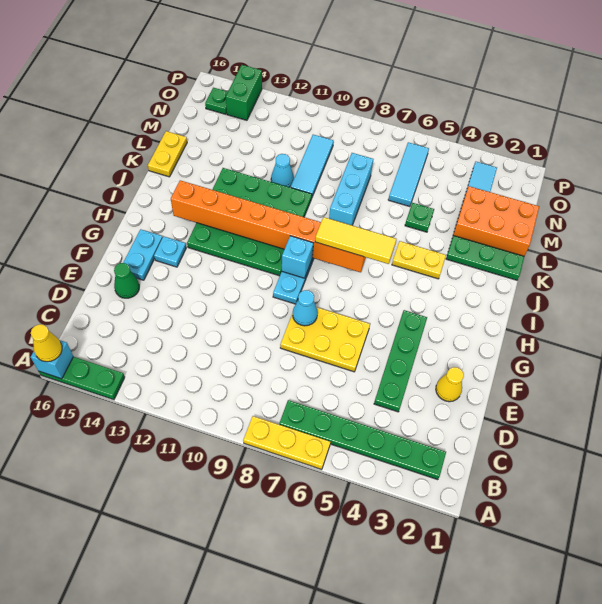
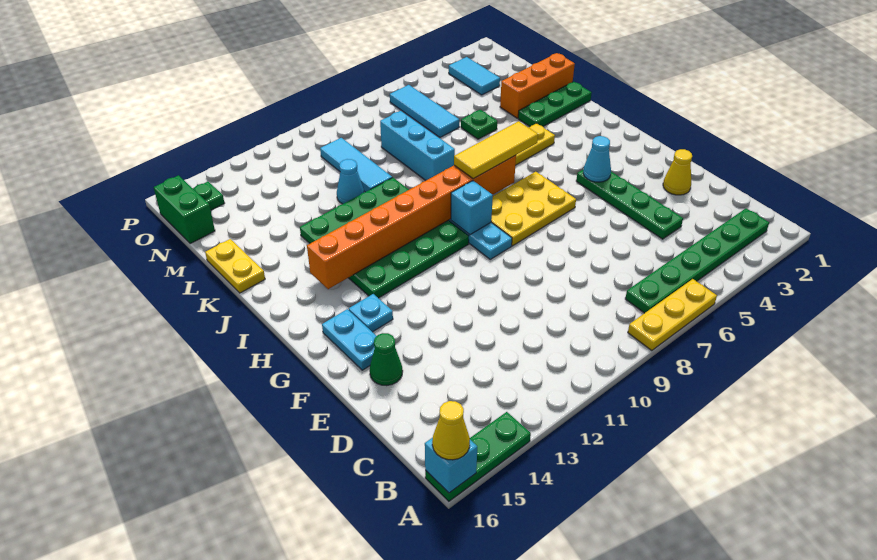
yellow 2x3 plate [280,307,370,372] -> yellow 2x3 plate moved to [491,172,576,246]
cyan 1x1 cone [293,290,318,326] -> cyan 1x1 cone moved to [583,136,611,182]
orange 2x3 brick [453,186,539,256] -> orange 1x3 brick [500,53,575,118]
green 1x2 brick [226,65,262,120] -> green 1x2 brick moved to [154,175,215,244]

